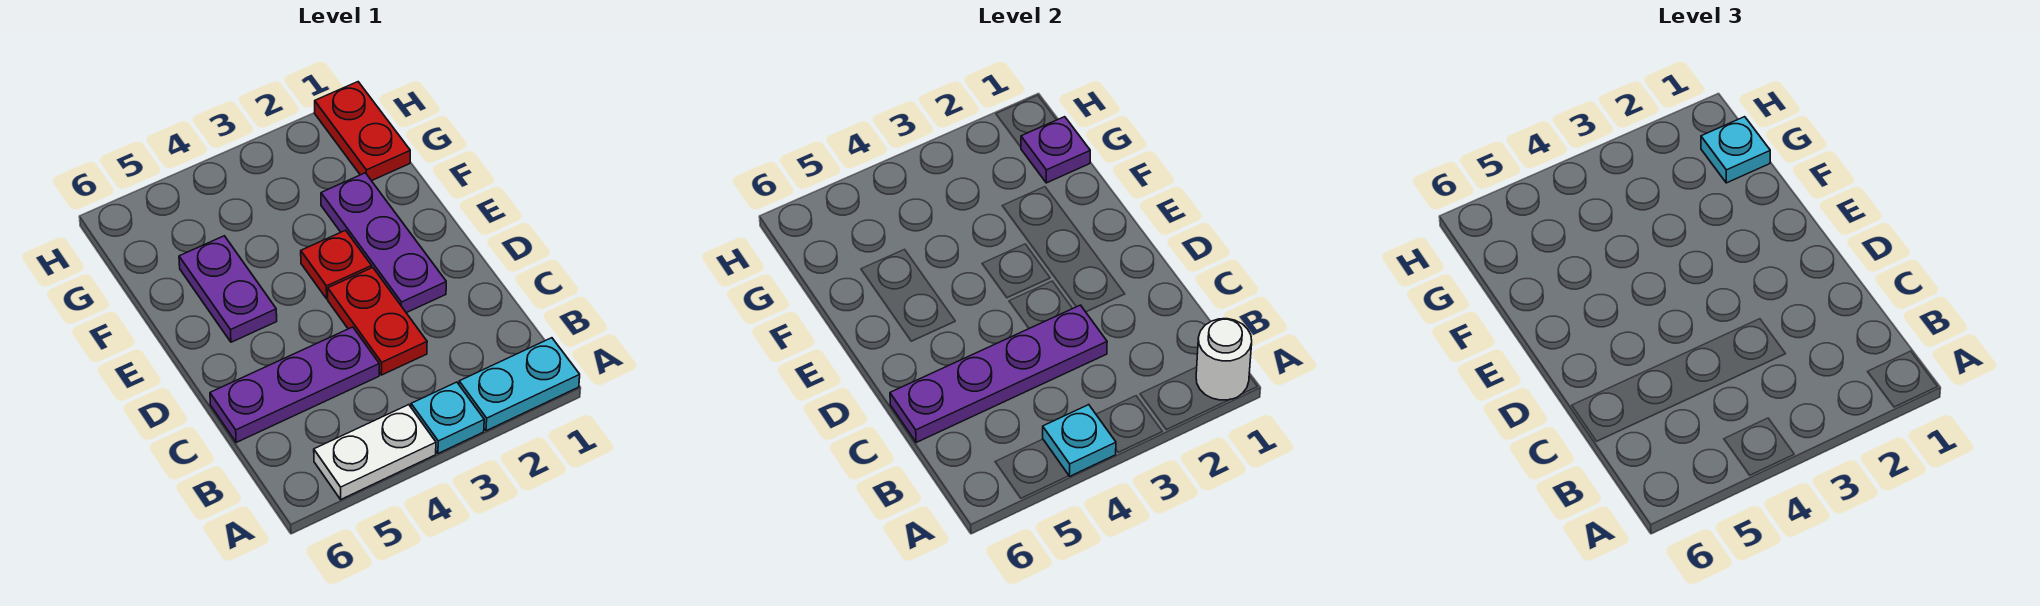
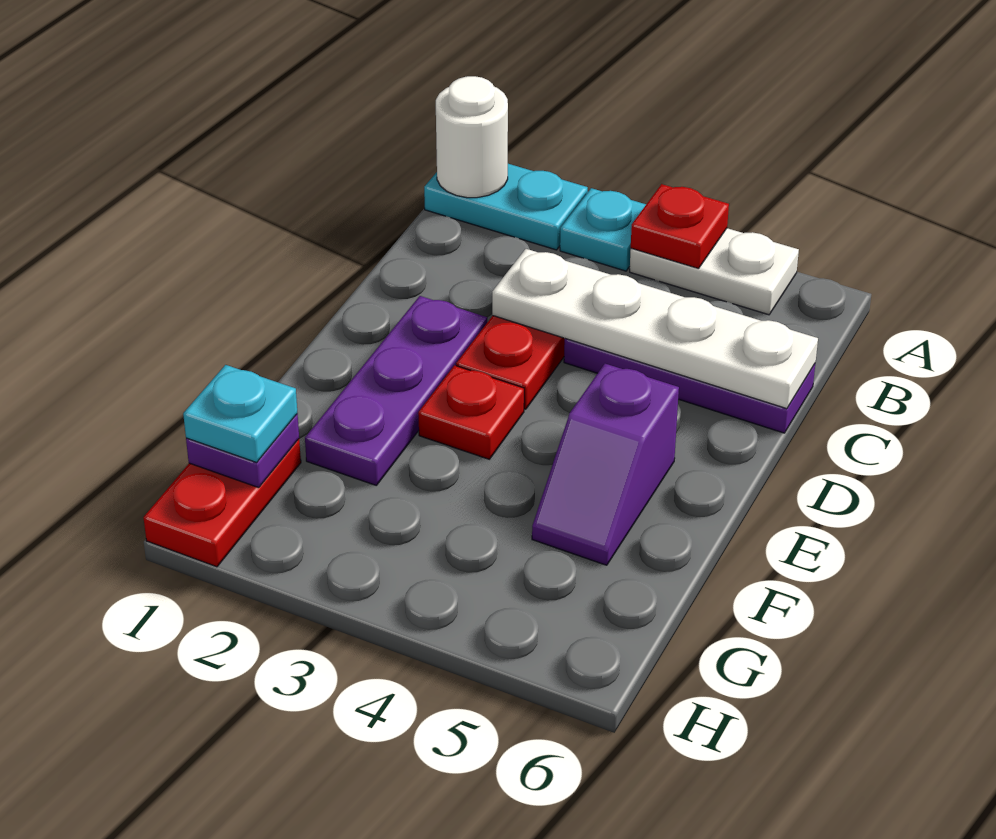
cyan 1x1 plate [1043,405,1116,476] -> red 1x1 plate [631,184,729,269]
purple 1x4 plate [890,305,1107,443] -> white 1x4 plate [492,249,818,409]
purple 1x2 plate [179,236,277,342] -> purple 1x2 slope [532,364,679,565]

